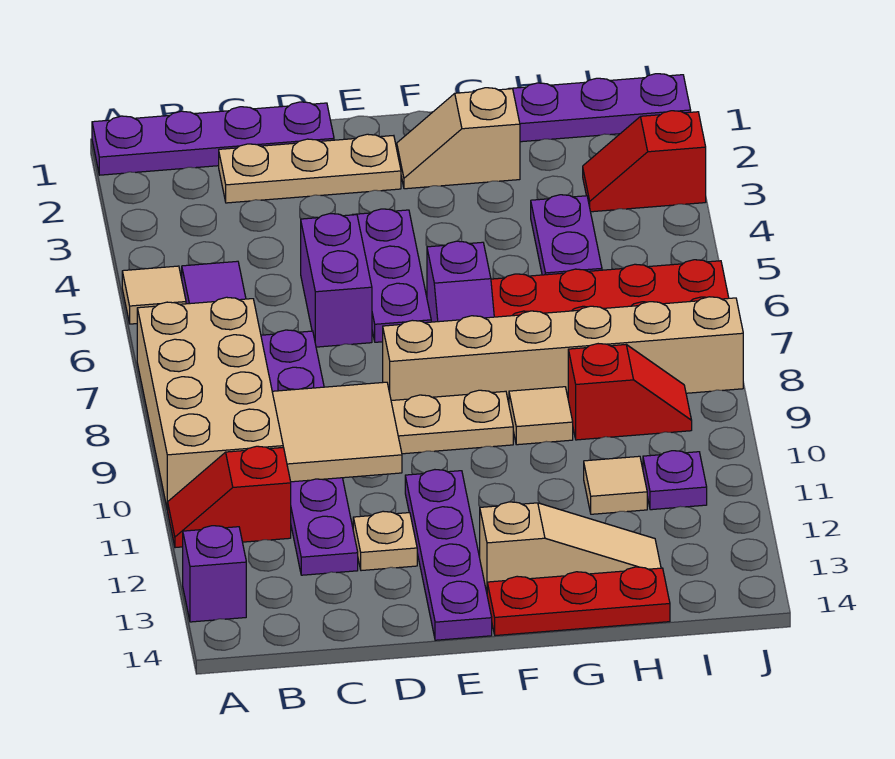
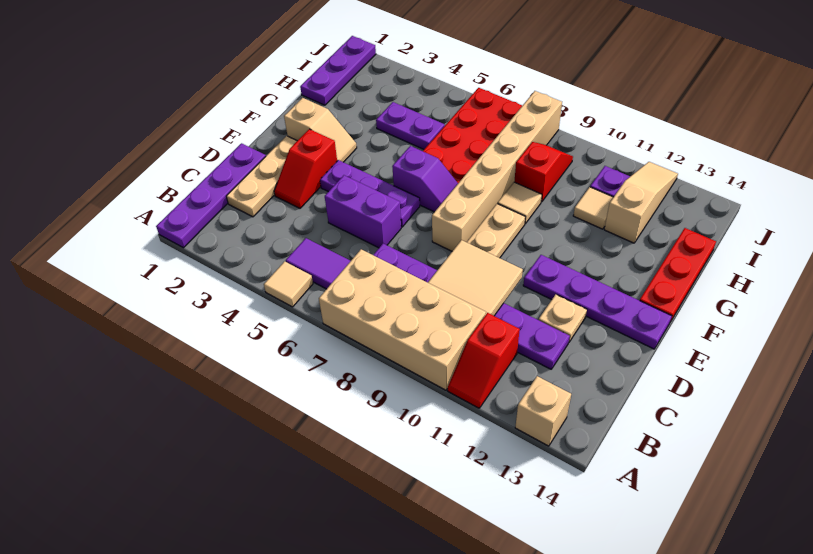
purple 1x1 brick [183,526,246,622] -> tan 1x1 brick [515,376,571,446]
tan 1x2 slope [397,88,520,189] -> tan 1x2 slope turned to [284,98,357,162]
tan 1x3 slope [480,502,661,592] -> tan 1x3 slope moved to [604,162,678,243]
red 1x2 slope [583,111,706,212] -> red 1x2 slope moved to [274,129,337,208]

